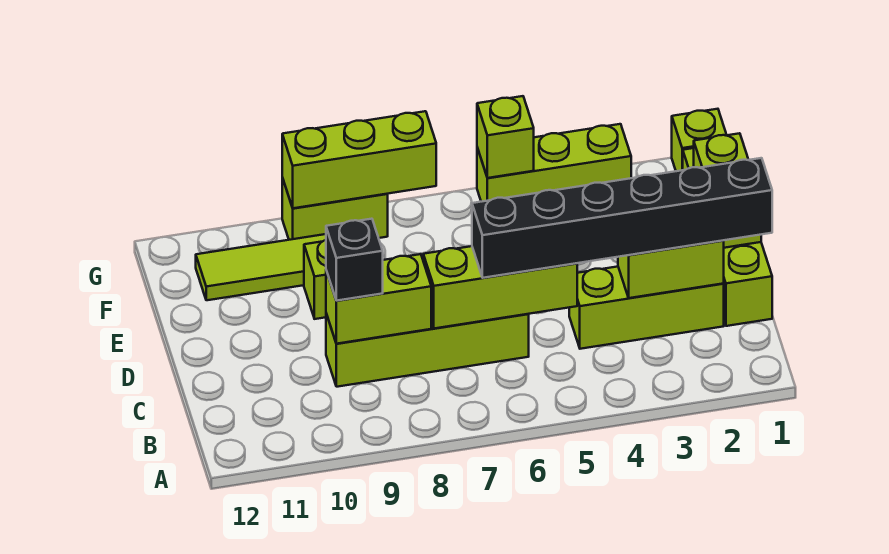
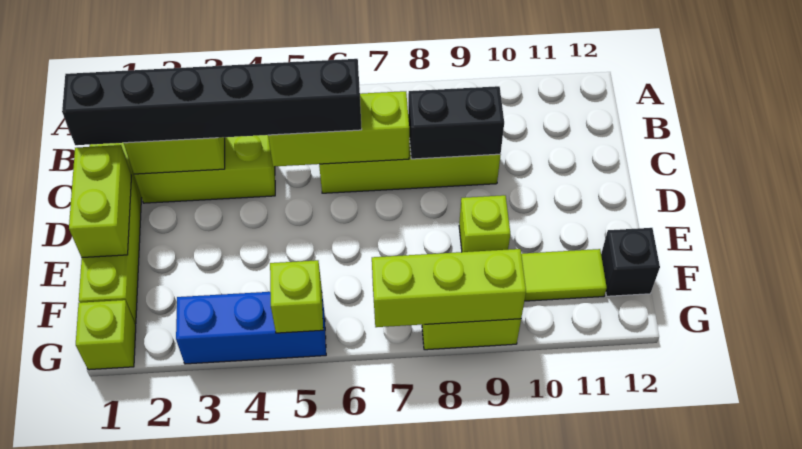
lime 1x2 brick [326,254,431,344] -> black 1x2 brick [408,86,504,159]
black 1x1 brick [326,219,383,301] -> black 1x1 brick moved to [601,228,660,296]
lime 1x3 brick [477,124,631,202] -> blue 1x3 brick [176,292,326,364]

